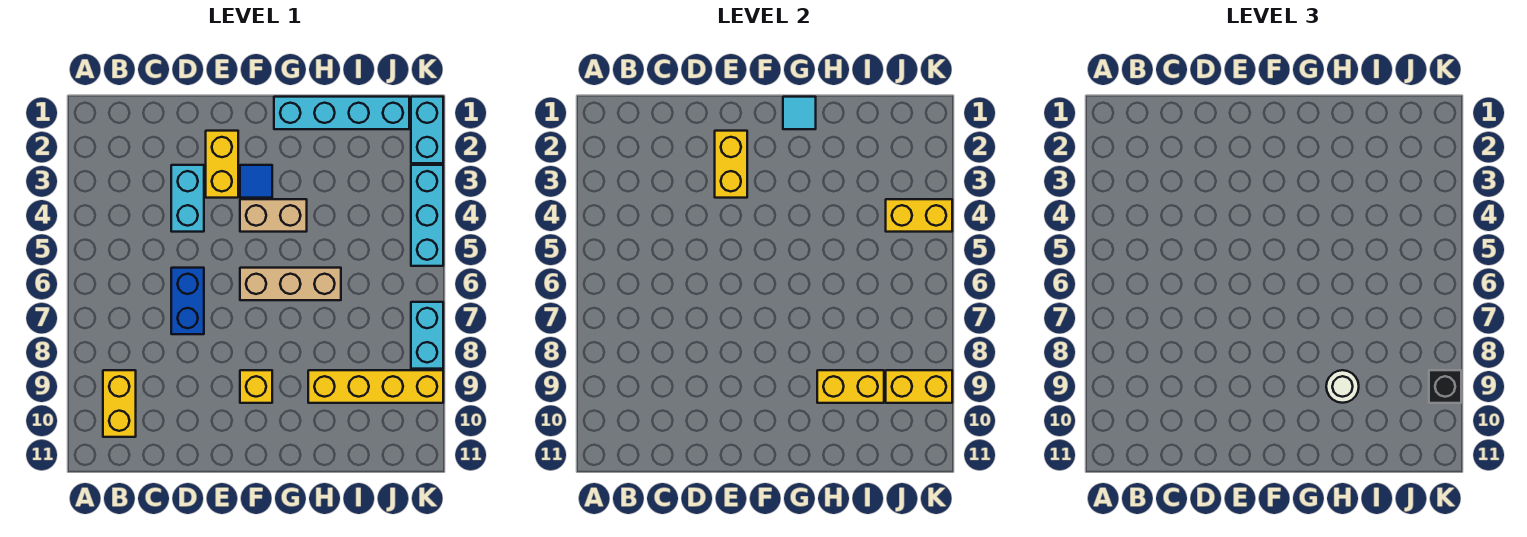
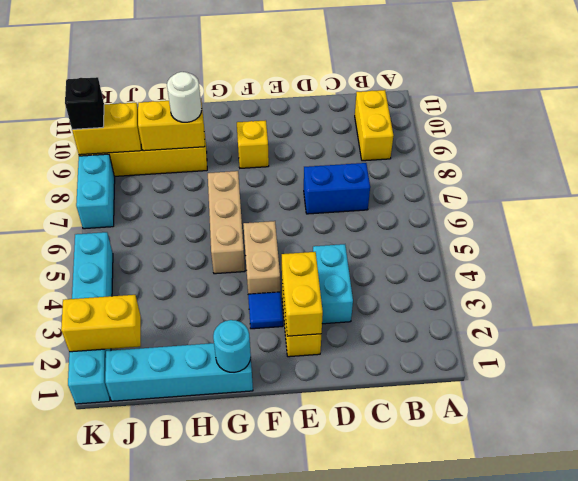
blue 1x2 brick [171,268,204,334] -> blue 1x2 brick turned to [304,163,370,214]
tan 1x2 brick [240,199,307,232] -> tan 1x2 brick turned to [243,221,280,294]
tan 1x3 brick [240,268,341,300] -> tan 1x3 brick turned to [208,171,245,274]
cyan 1x1 tile [783,97,816,129] -> cyan 1x1 round brick [213,320,251,373]
yellow 1x2 brick [886,199,952,232] -> yellow 1x2 brick moved to [61,295,141,352]

